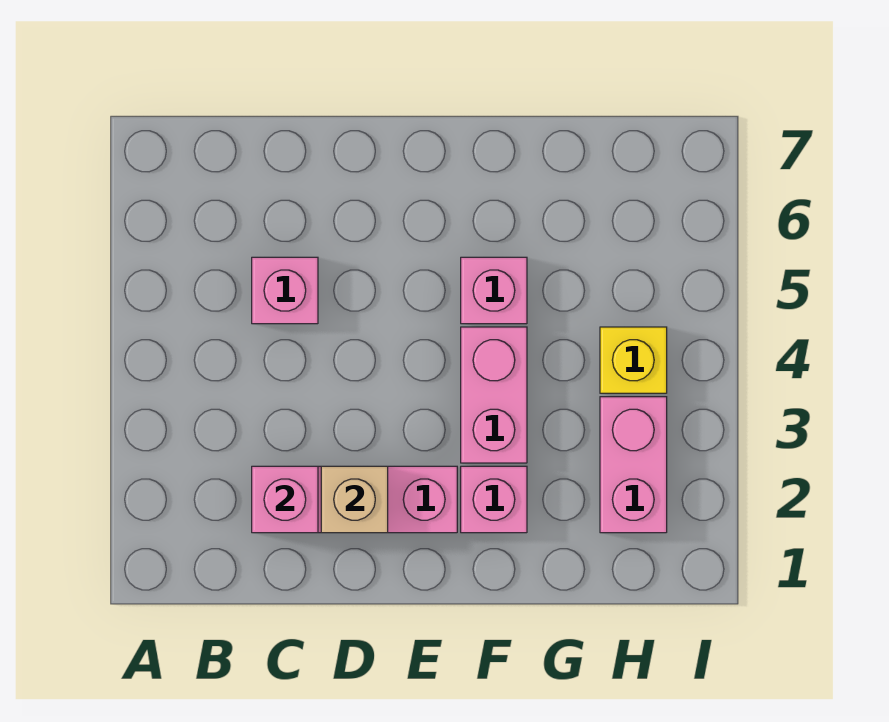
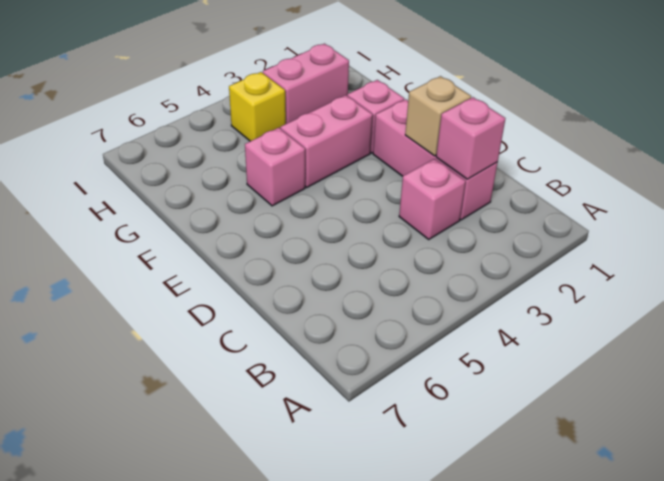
pink 1x1 brick [252,257,318,324] -> pink 1x1 brick moved to [399,159,466,239]

